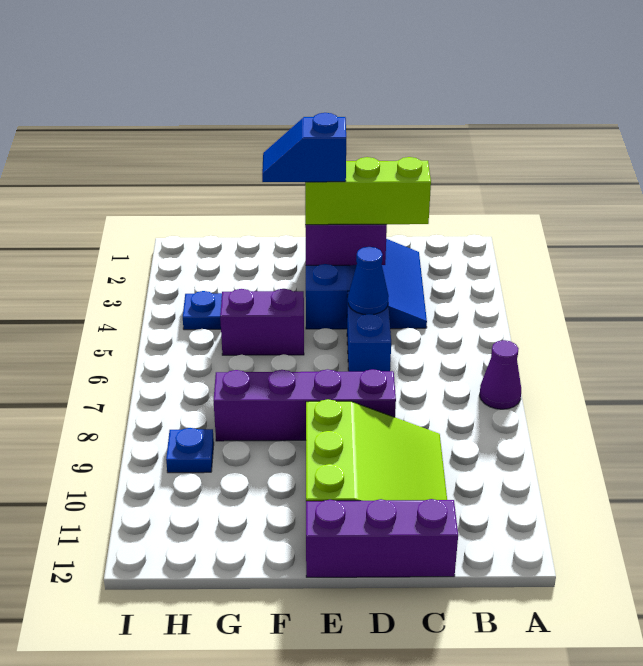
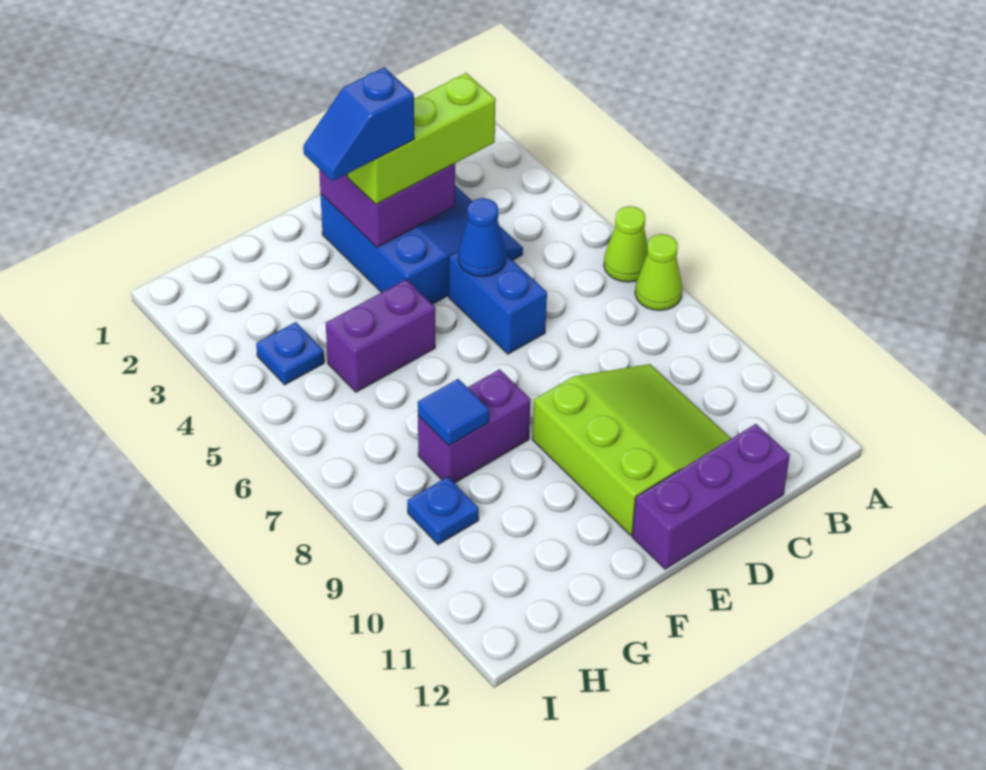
none -> lime 1x1 cone [604,206,648,282]
purple 1x1 cone [480,340,521,409] -> lime 1x1 cone [635,234,682,310]
purple 1x4 brick [214,369,396,441] -> purple 1x2 brick [418,369,531,483]
none -> blue 1x1 tile [418,379,489,446]

